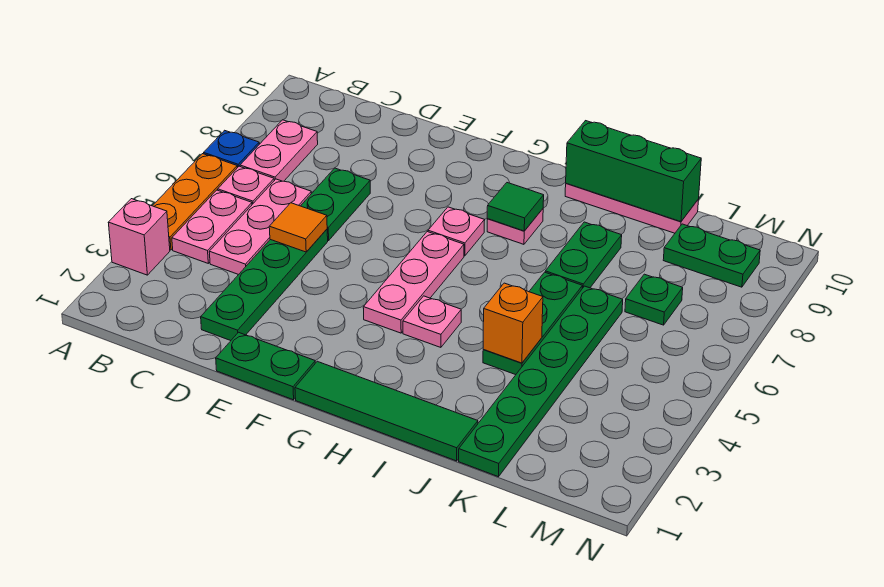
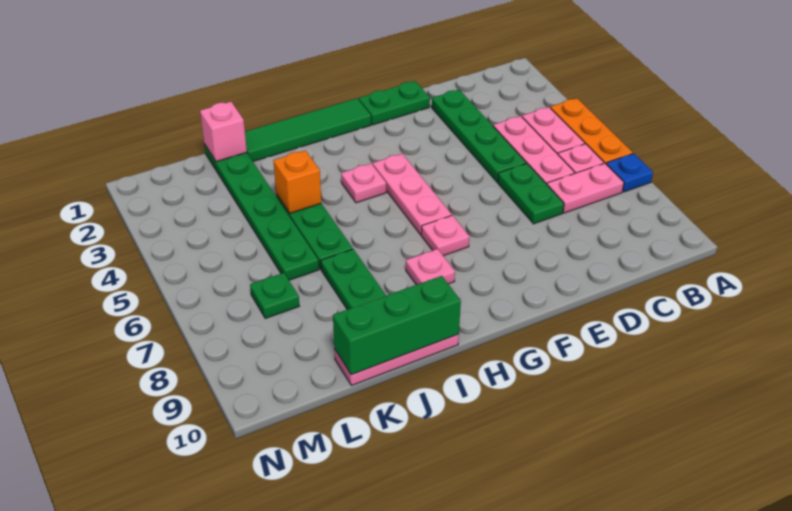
pink 1x1 brick [108,199,170,275] -> pink 1x1 brick moved to [200,102,247,162]
pink 1x2 plate [240,120,318,181] -> pink 1x2 plate turned to [547,163,624,213]
orange 1x1 tile [269,203,327,252] -> none
green 1x1 tile [487,183,544,231] -> none
green 1x2 plate [663,224,760,287] -> none

